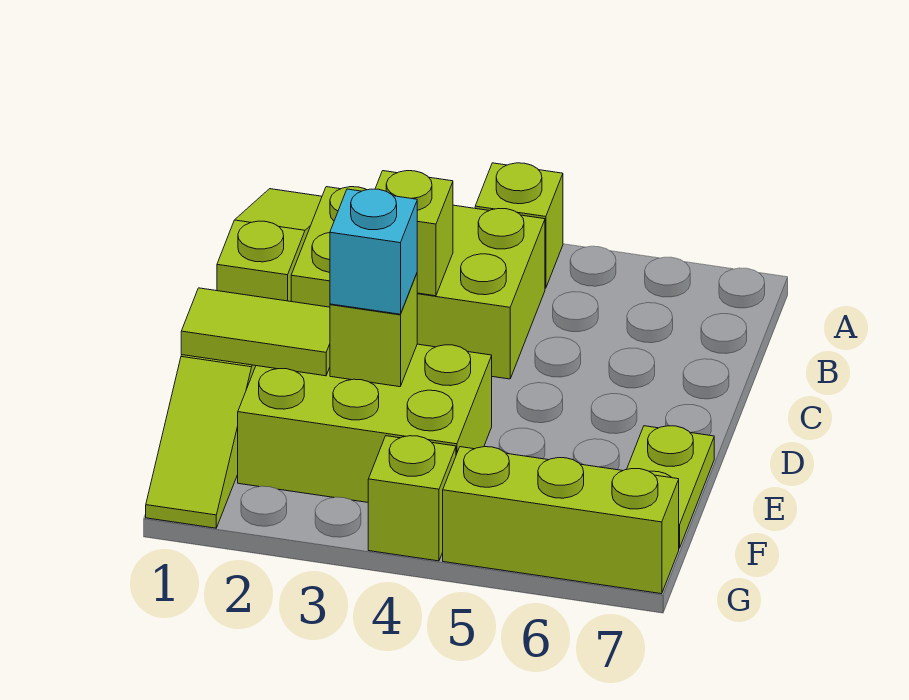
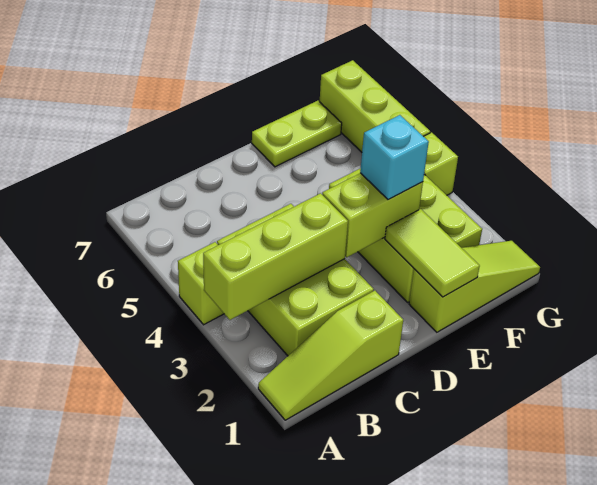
lime 1x1 brick [375,171,453,296] -> lime 1x3 brick [203,193,348,320]
lime 1x1 brick [330,274,417,387] -> lime 1x2 brick [322,173,423,257]

